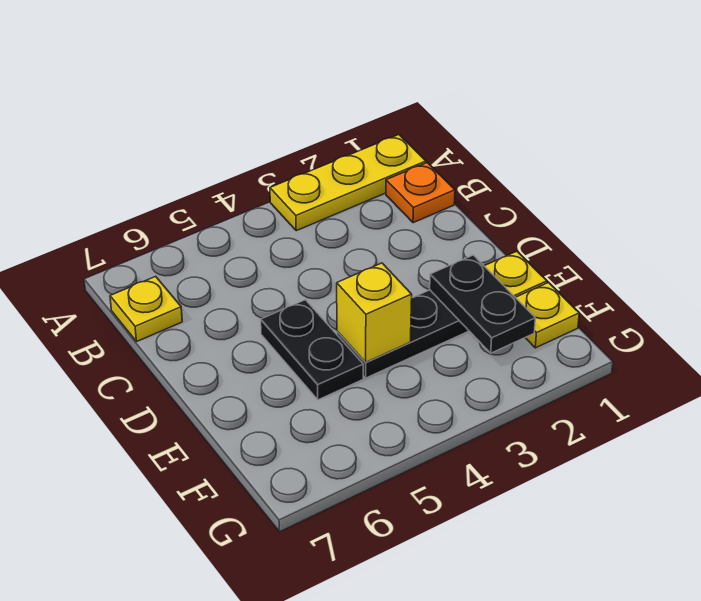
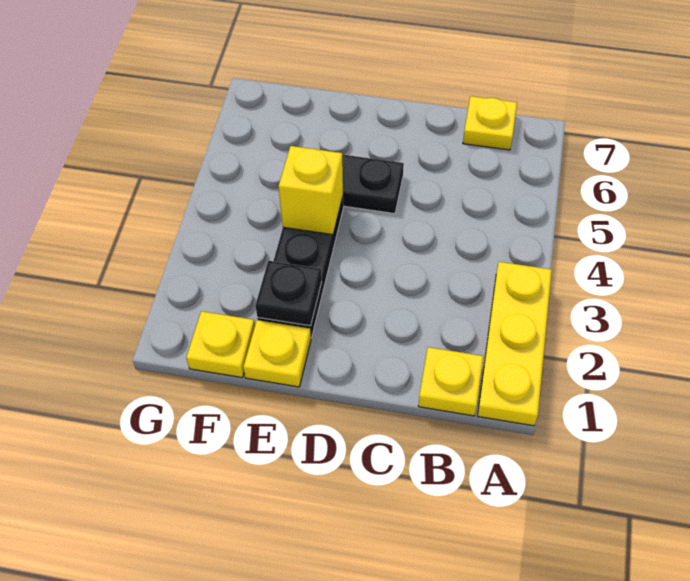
orange 1x1 plate [386,163,455,223] -> yellow 1x1 plate [418,347,483,416]
black 1x2 plate [430,255,535,353] -> black 1x1 plate [255,261,322,326]

